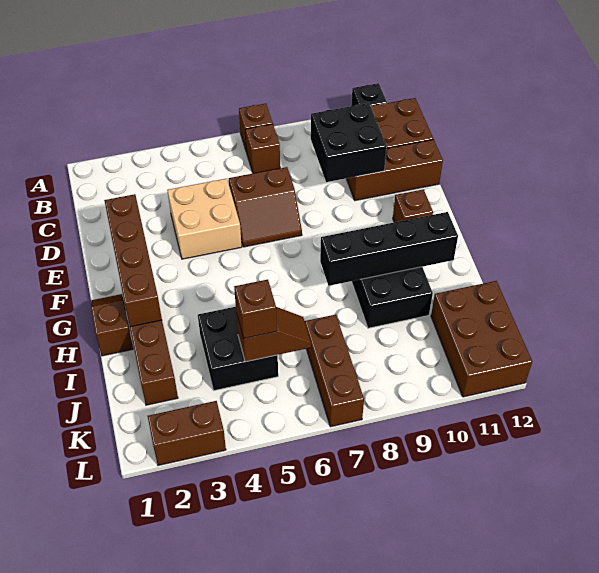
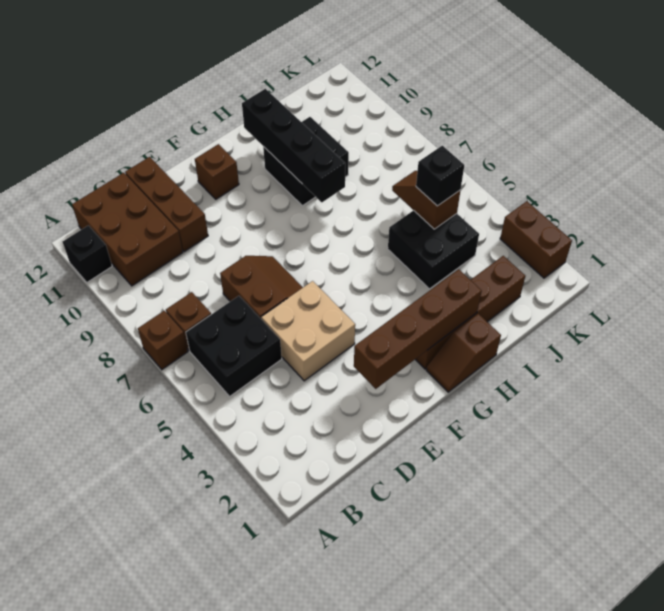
black 2x2 brick [311,103,387,182] -> black 2x2 brick moved to [186,296,282,396]
brown 1x1 brick [234,280,277,338] -> black 1x1 brick [416,146,464,206]
brown 1x3 brick [305,315,364,427] -> none
brown 2x3 brick [431,281,532,397] -> none

